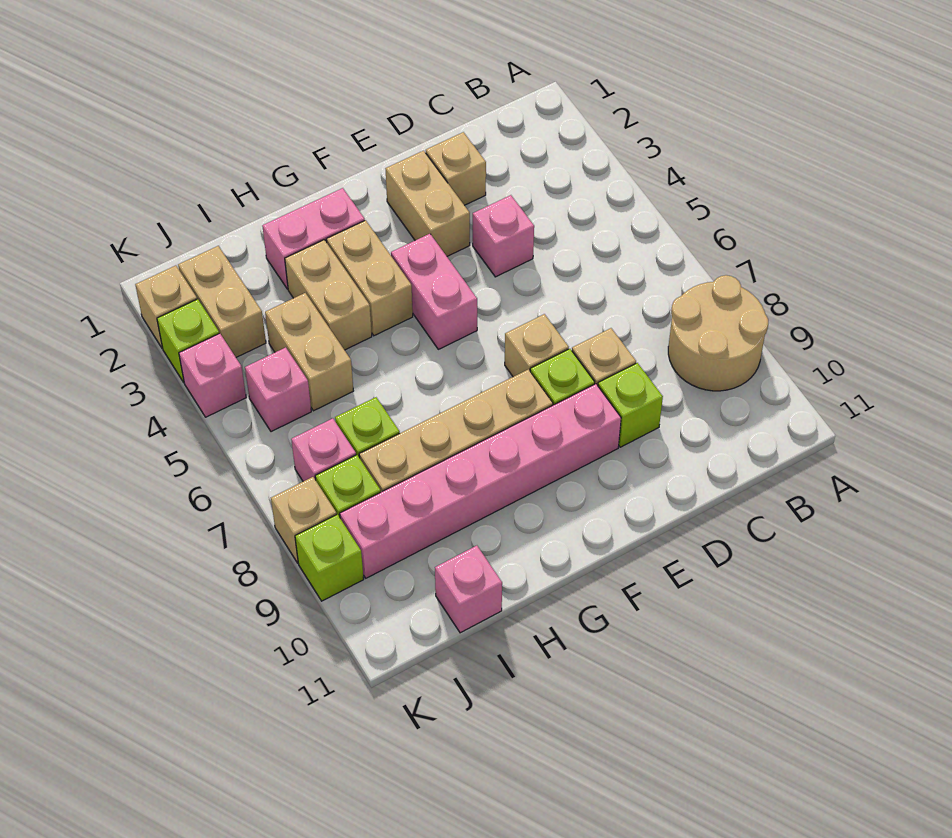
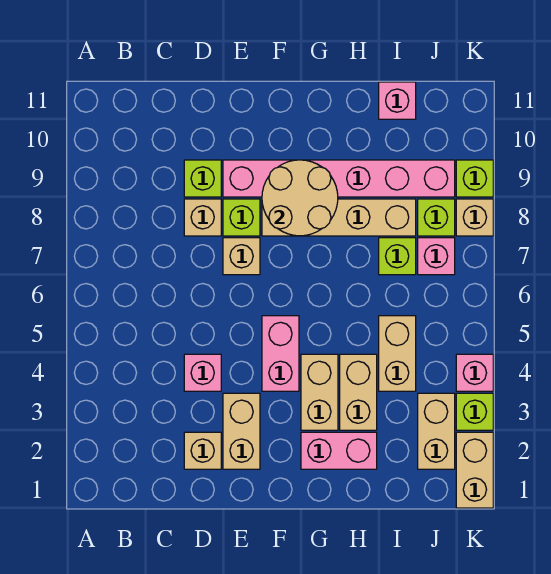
tan 2x2 round brick [668,275,768,391] -> tan 2x2 round brick moved to [262,160,338,236]
pink 1x1 brick [245,347,311,432] -> none
tan 1x1 brick [135,266,197,348] -> tan 1x2 brick [456,432,493,508]

